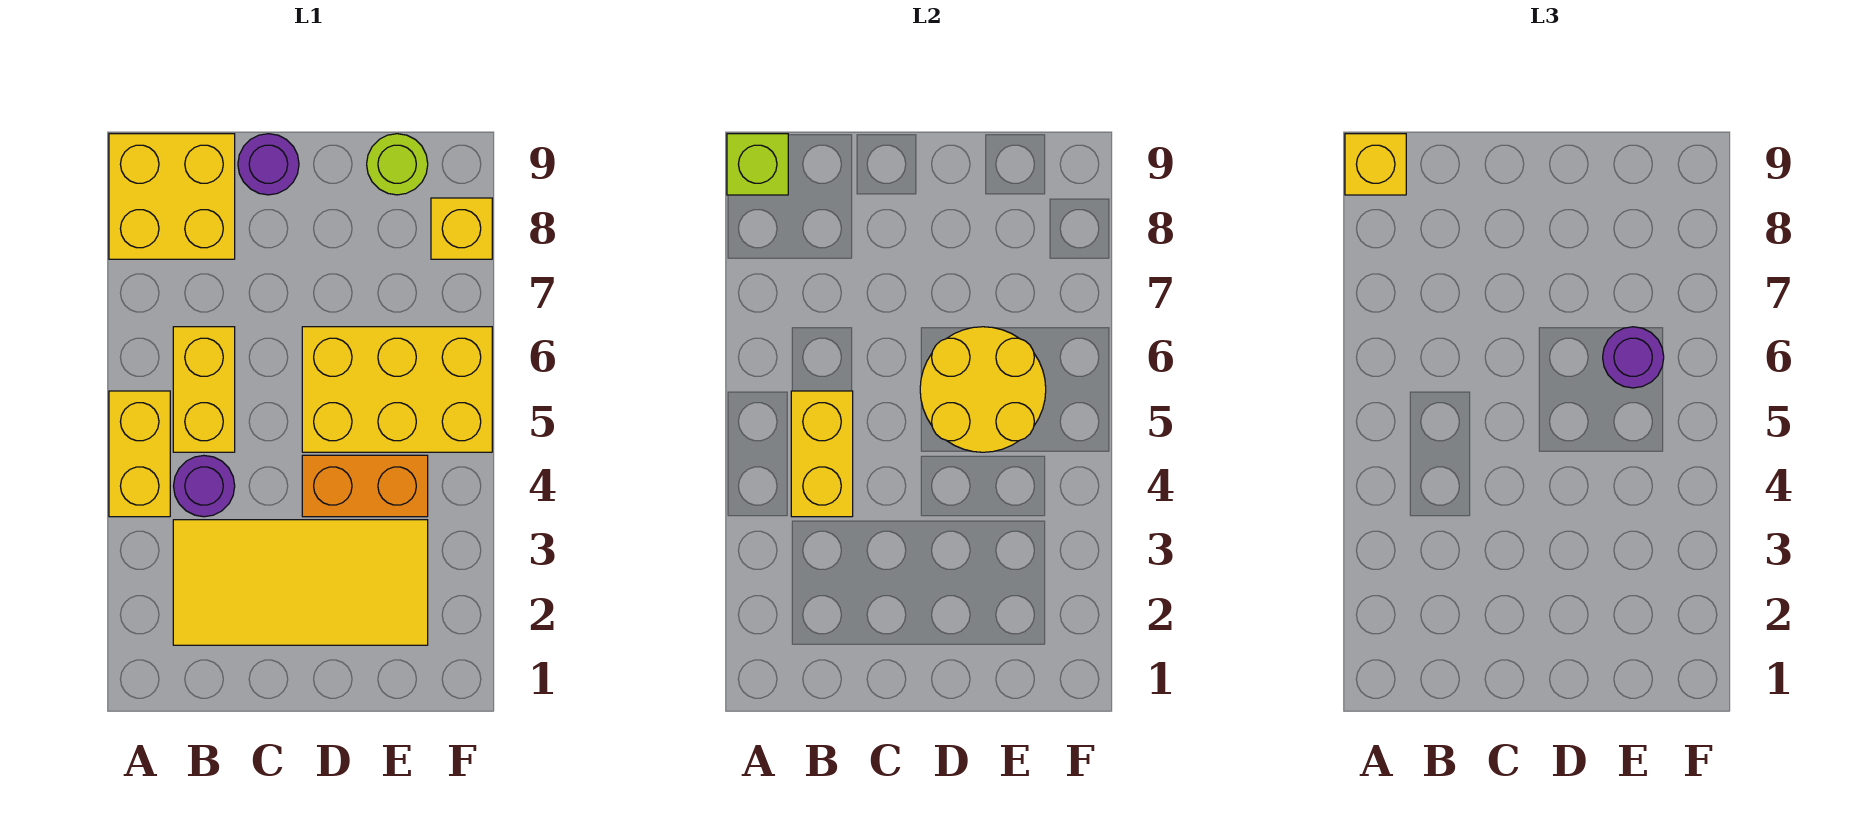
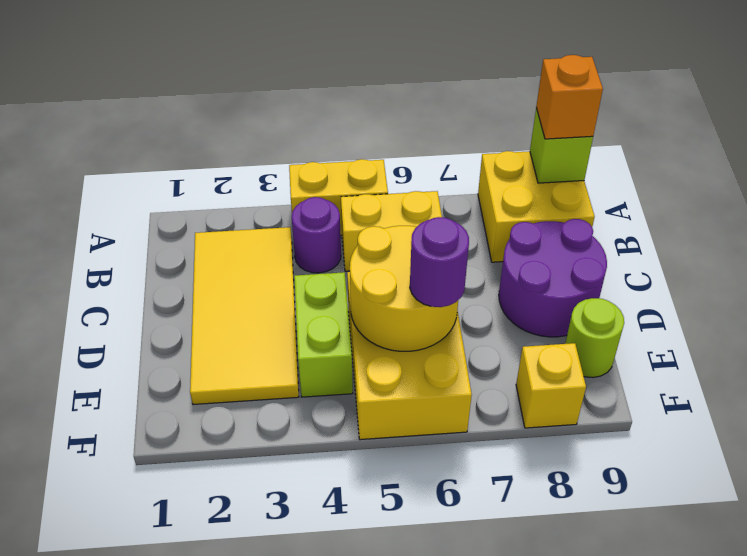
yellow 1x1 brick [1345,134,1406,195] -> orange 1x1 brick [536,55,603,139]
yellow 1x2 brick [791,391,853,517] -> none
purple 1x1 round brick [238,134,299,195] -> purple 2x2 round brick [499,219,607,337]
orange 1x2 brick [302,455,428,517] -> lime 1x2 brick [294,272,353,397]

